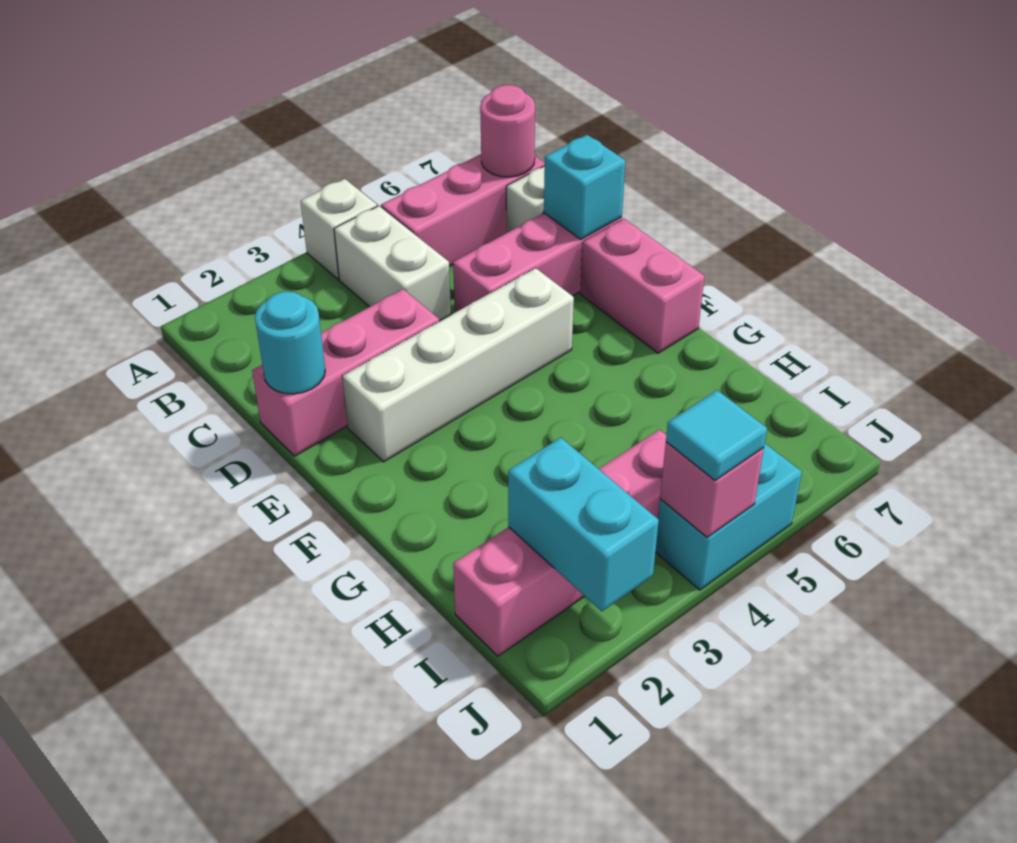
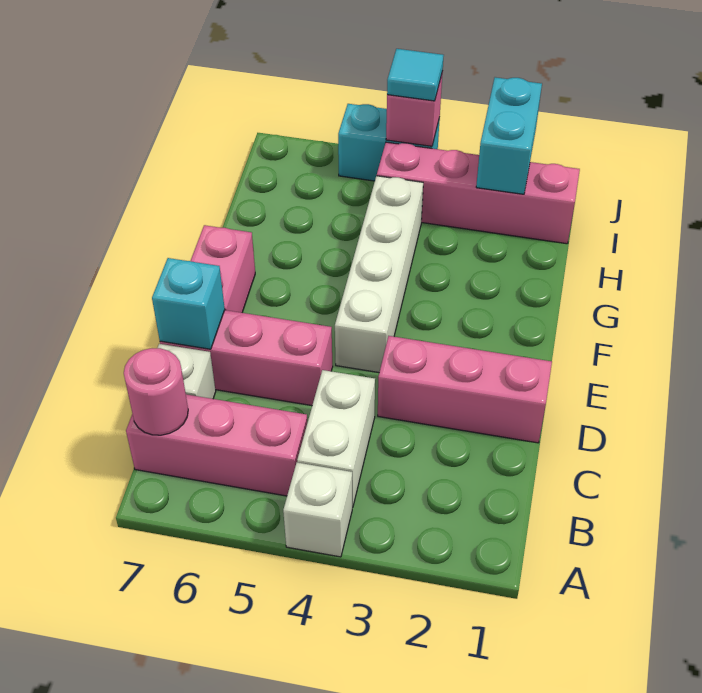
cyan 1x1 round brick [255,291,325,394] -> none
white 1x4 brick [342,268,574,462] -> white 1x4 brick turned to [335,176,423,372]

